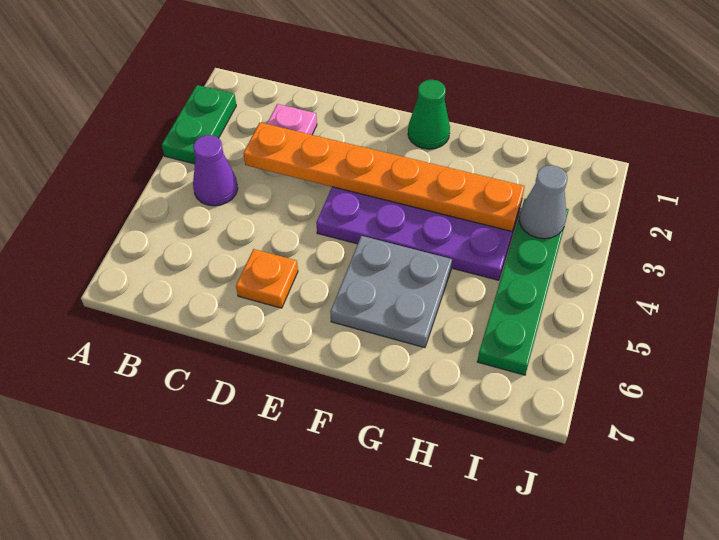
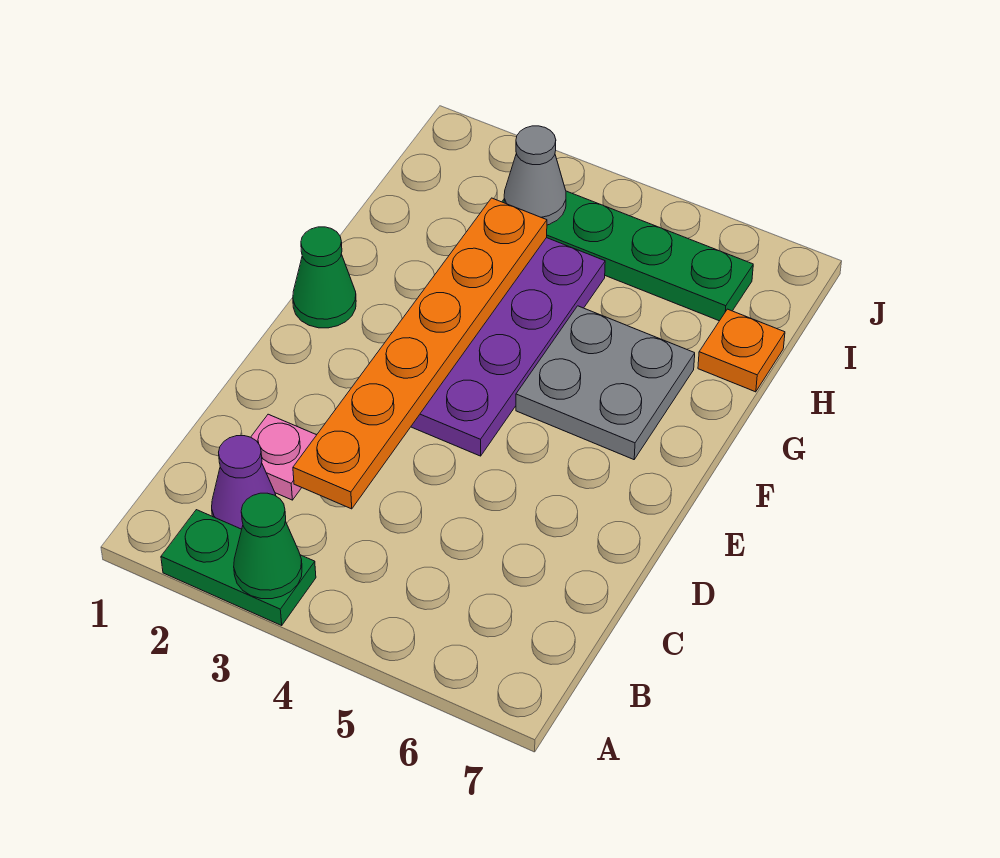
none -> green 1x1 cone [234,493,302,599]
purple 1x1 cone [193,135,238,206] -> purple 1x1 cone moved to [212,436,276,529]
orange 1x1 plate [236,249,298,308] -> orange 1x1 plate moved to [698,309,785,392]

